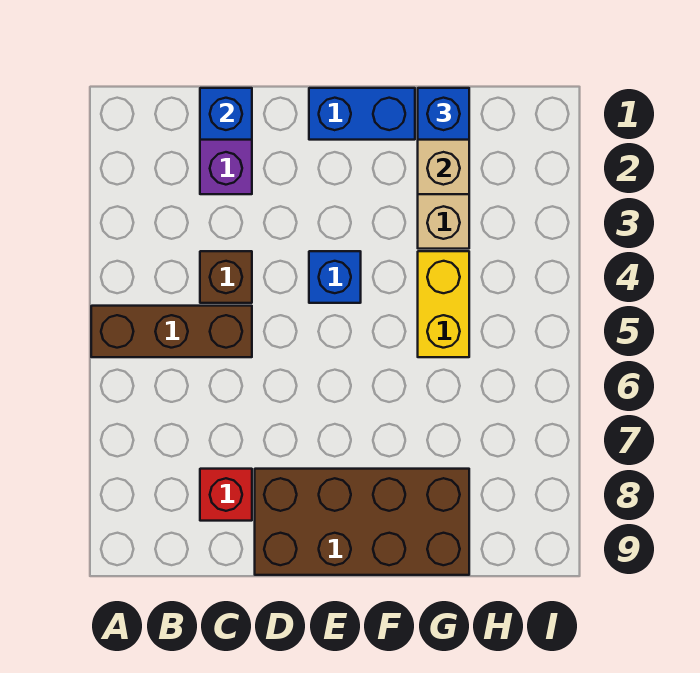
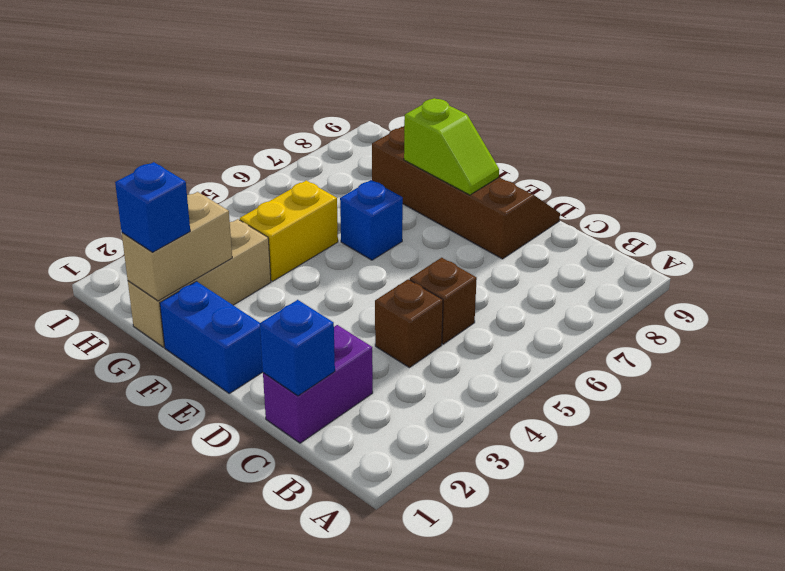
brown 1x3 brick [91,306,252,357] -> brown 1x1 brick [410,258,477,344]
red 1x1 brick [200,469,252,521] -> none
brown 2x4 brick [255,469,469,575] -> brown 2x4 slope [372,127,560,259]
blue 1x1 brick [309,251,361,303] -> blue 1x1 brick moved to [340,180,403,260]
none -> lime 1x2 slope [404,98,499,195]

